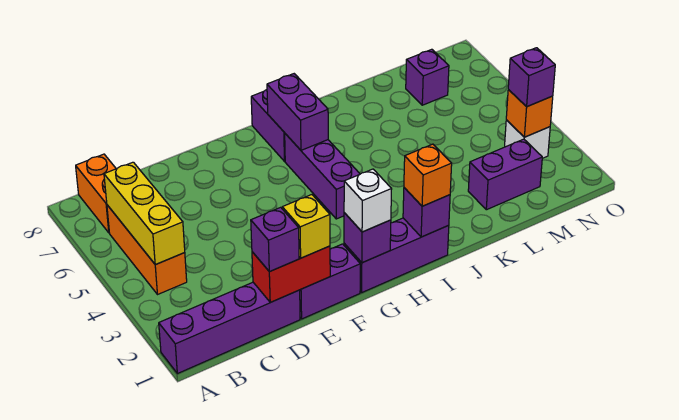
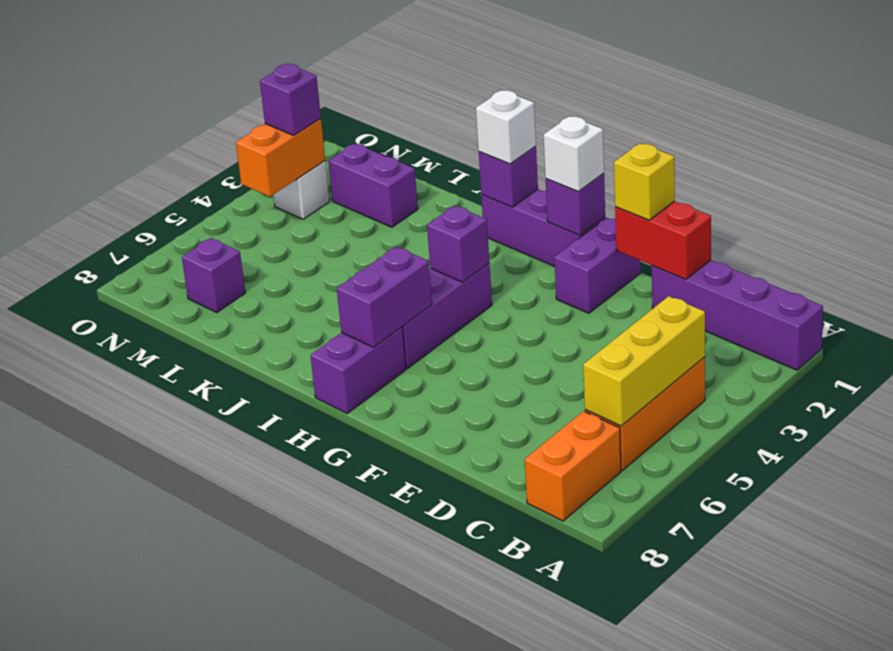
purple 1x1 brick [251,207,299,272] -> purple 1x1 brick moved to [427,206,489,282]
purple 1x2 brick [300,244,360,319] -> purple 1x2 brick turned to [554,218,641,313]
orange 1x1 brick [404,144,452,206] -> white 1x1 brick [476,90,536,164]
orange 1x1 brick [506,90,553,137] -> orange 1x2 brick [236,119,325,197]

